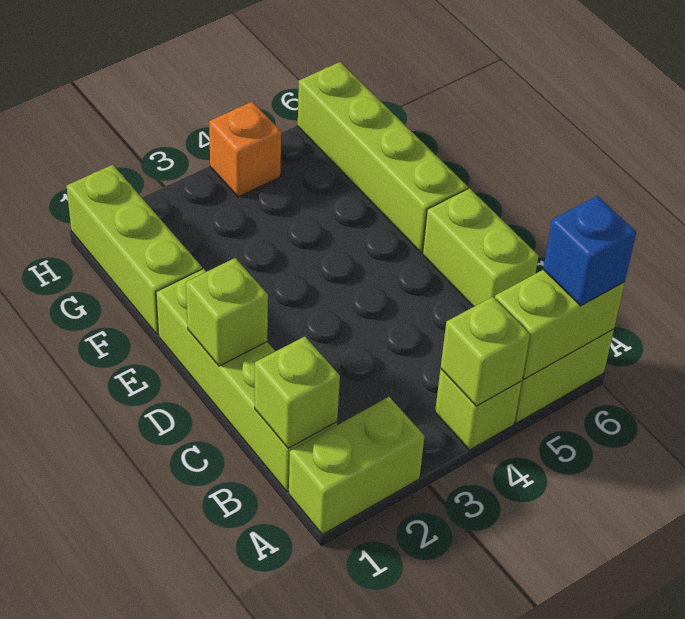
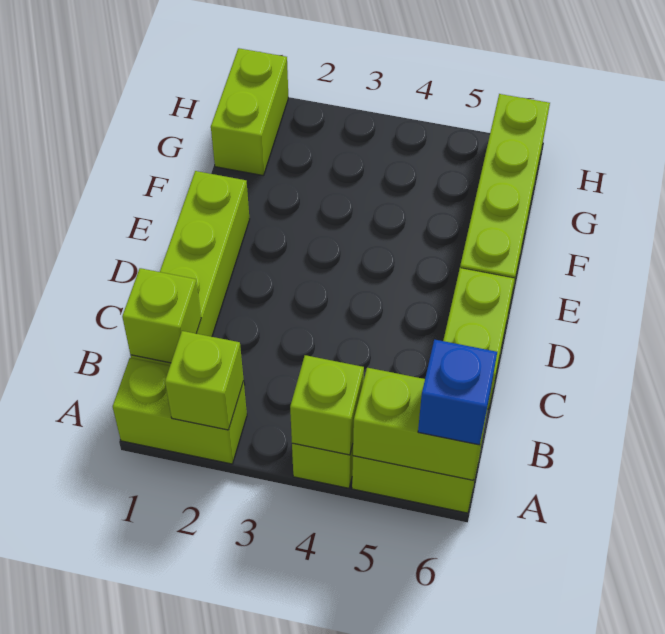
lime 1x1 brick [186,258,268,366] -> lime 1x1 brick moved to [165,331,244,430]
lime 1x3 brick [67,165,202,335] -> lime 1x2 brick [211,48,288,175]
orange 1x1 brick [209,102,281,197] -> none

